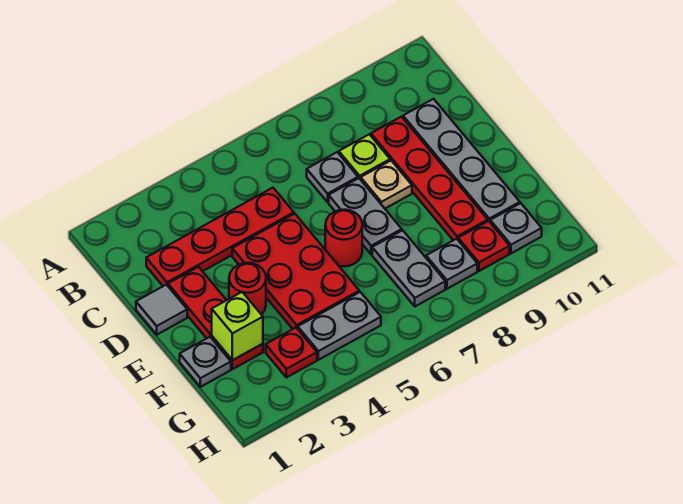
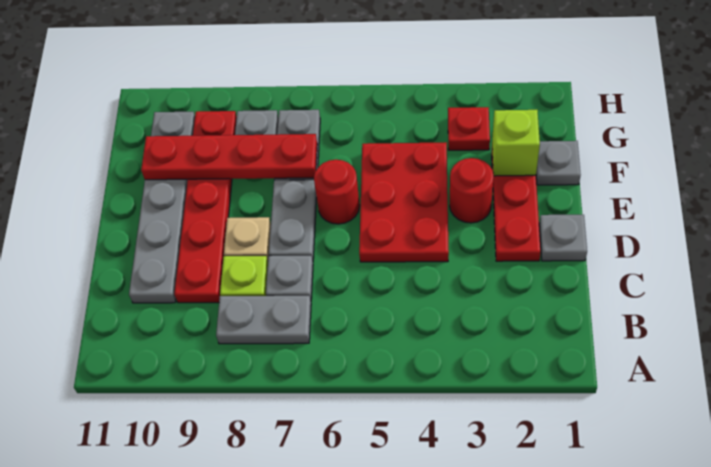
red 1x4 plate [146,188,294,286] -> red 1x4 plate moved to [141,134,317,180]
grey 1x1 tile [136,285,187,335] -> grey 1x1 plate [539,215,587,261]
grey 1x2 plate [298,292,381,360] -> grey 1x2 plate moved to [216,296,311,344]

